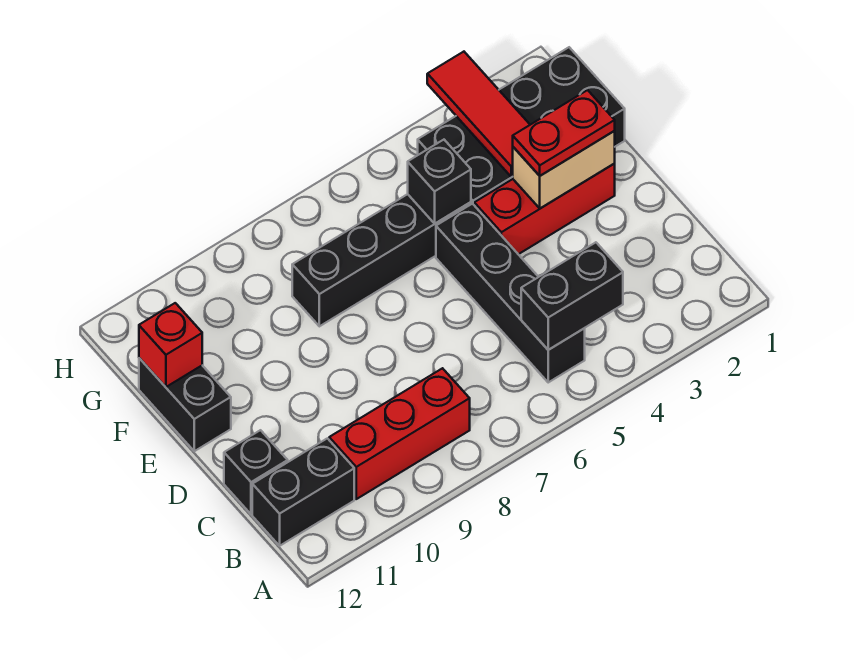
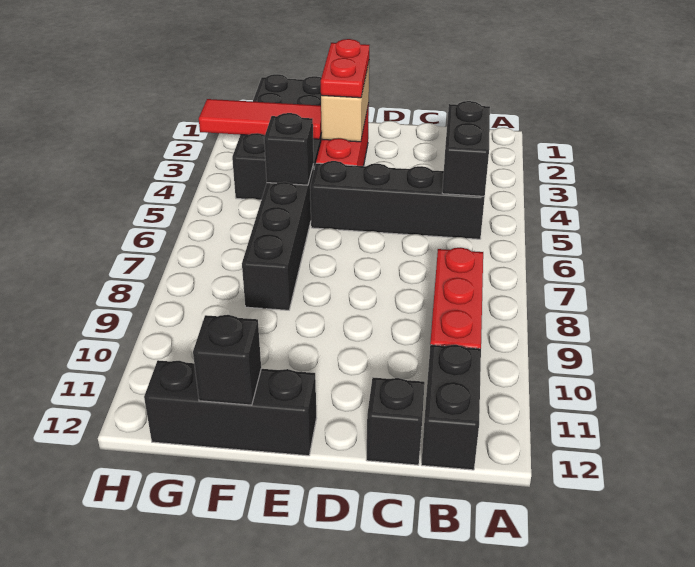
black 1x2 brick [139,358,231,451] -> black 1x3 brick [144,360,316,456]
red 1x1 brick [139,303,202,387] -> black 1x1 brick [193,315,261,405]

